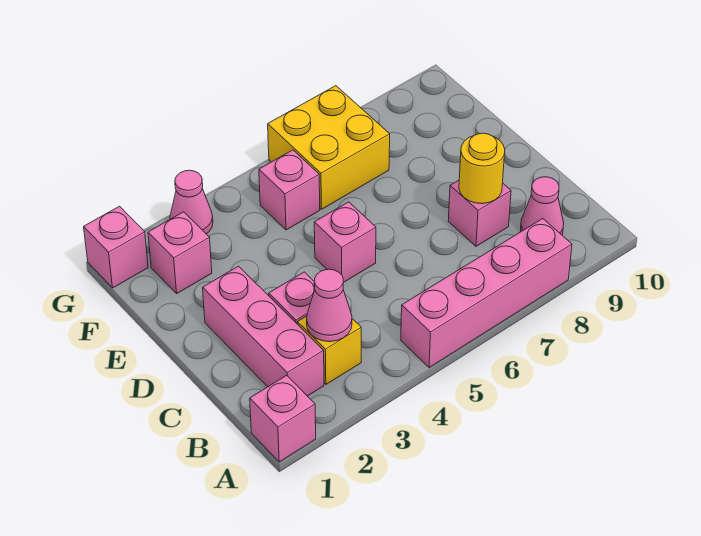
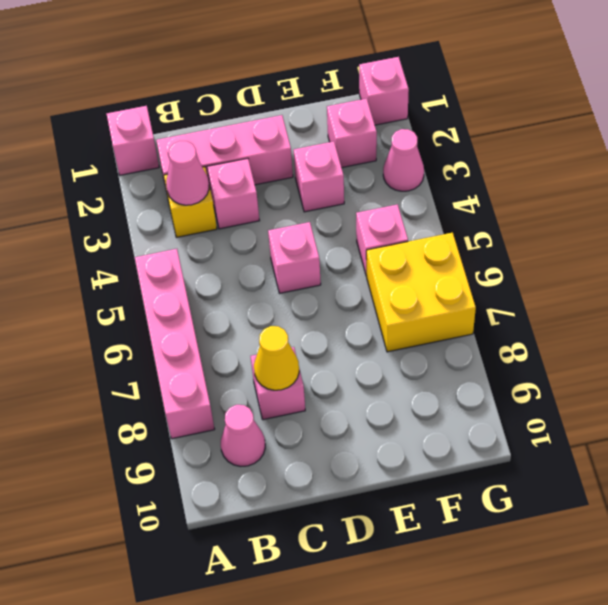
yellow 1x1 round brick [459,133,505,204] -> yellow 1x1 cone [254,326,299,390]
none -> pink 1x1 brick [294,141,344,212]

